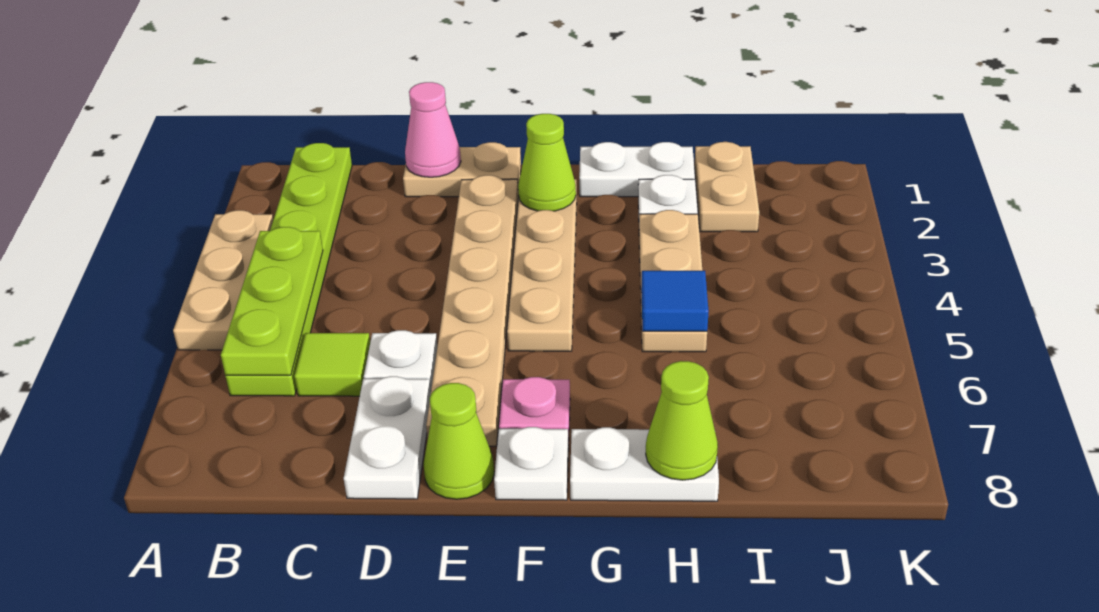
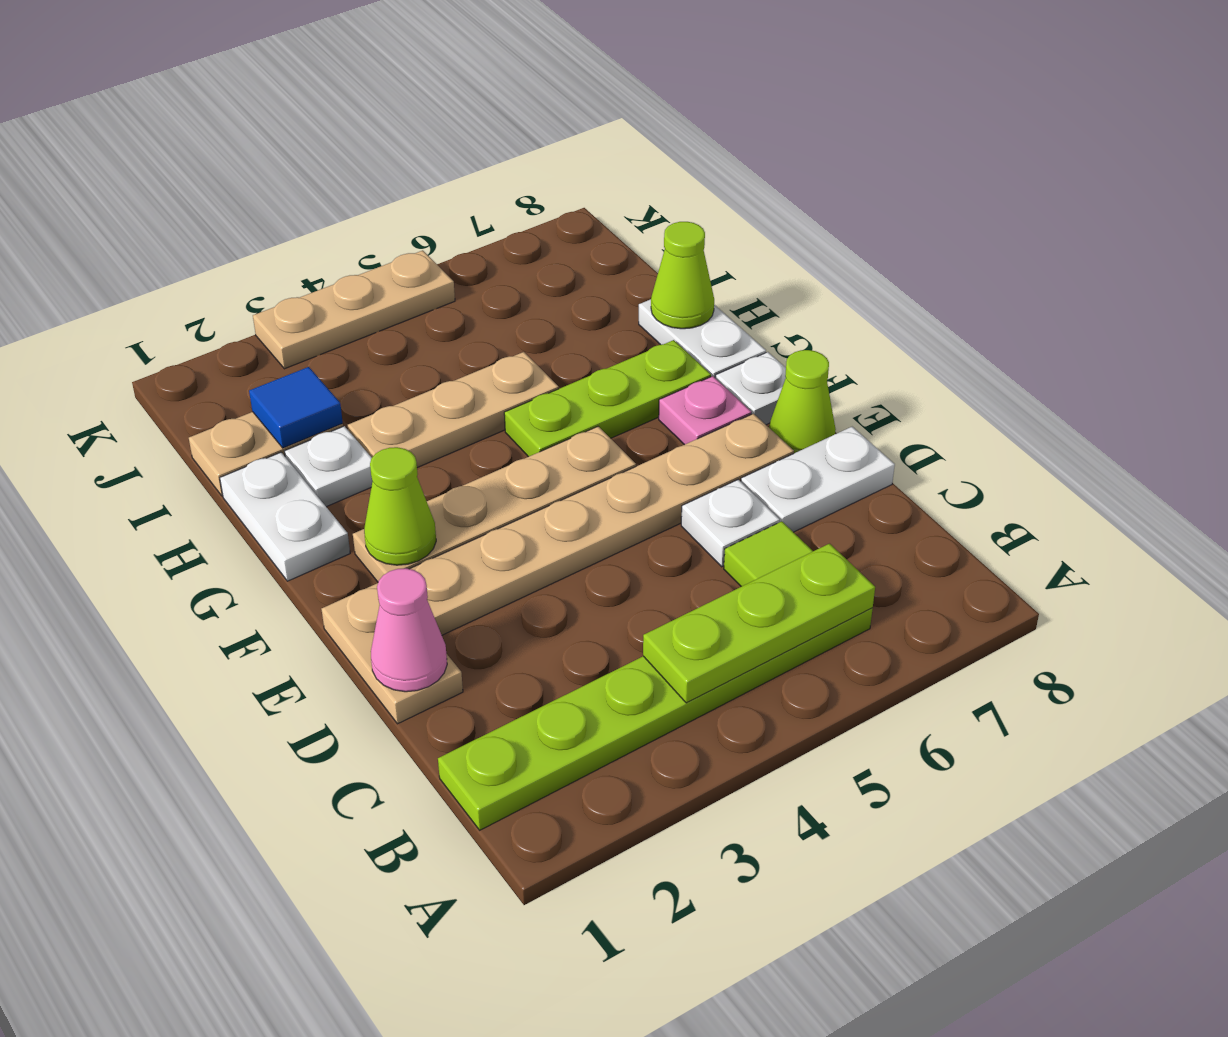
tan 1x3 plate [173,210,273,350] -> tan 1x3 plate moved to [253,250,455,369]
none -> lime 1x3 plate [504,340,711,457]
blue 1x1 tile [641,271,709,331] -> blue 1x1 tile moved to [249,367,343,448]

